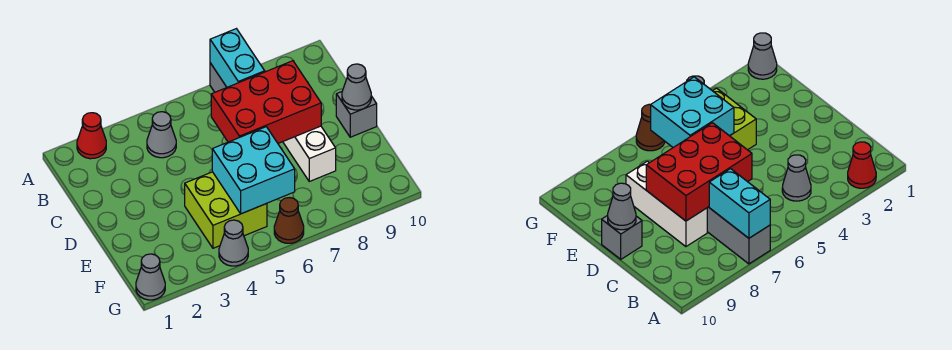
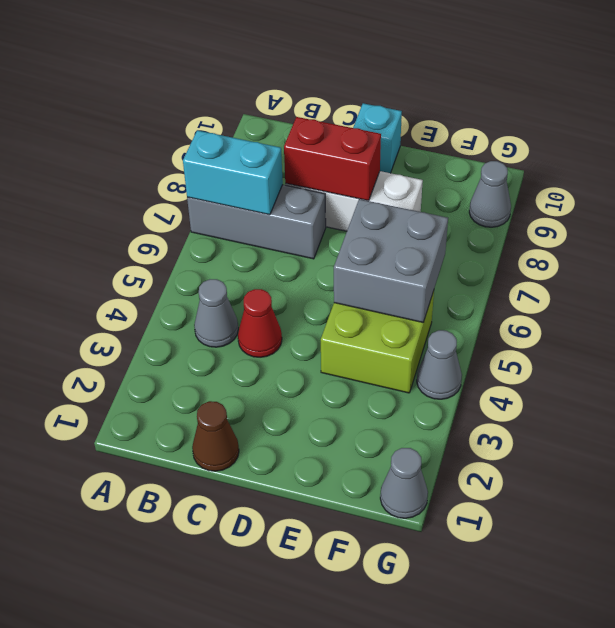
red 1x1 cone [77,113,106,159] -> red 1x1 cone moved to [238,289,282,357]
red 2x3 brick [211,61,321,143] -> red 1x2 brick [284,117,381,201]
grey 1x1 brick [336,92,377,137] -> cyan 1x1 brick [353,103,402,173]
grey 1x1 cone [342,64,371,110] -> grey 1x1 cone moved to [469,161,511,227]
cyan 2x2 brick [212,127,295,214] -> grey 2x2 brick [334,199,448,322]
brown 1x1 cone [274,198,304,243] -> brown 1x1 cone moved to [192,401,239,471]

